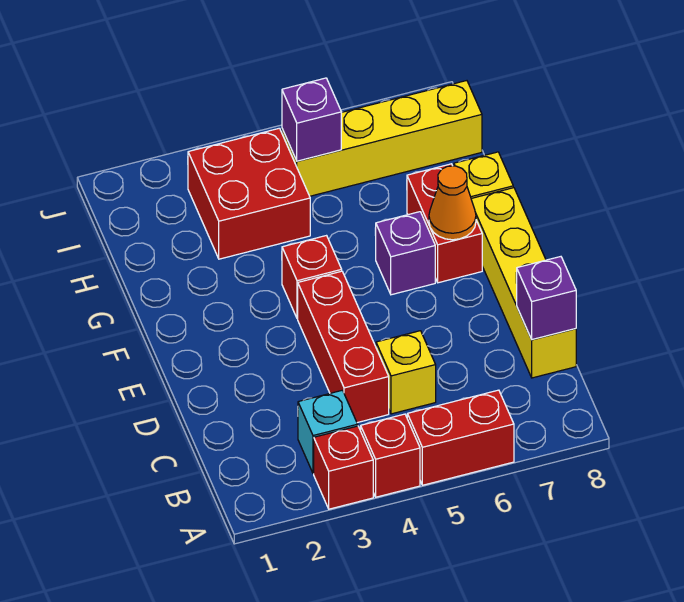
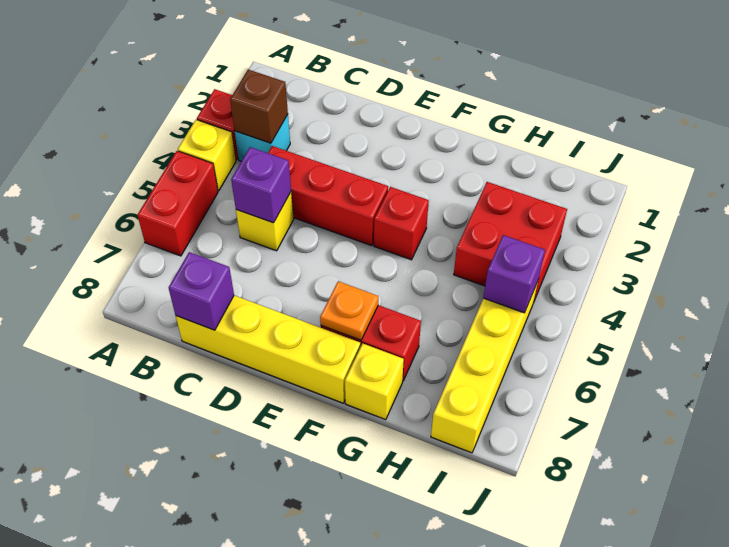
red 1x1 brick [361,414,420,497] -> yellow 1x1 brick [178,120,236,191]
none -> brown 1x1 brick [230,70,288,143]
purple 1x1 brick [375,212,435,295] -> purple 1x1 brick moved to [231,147,291,223]
orange 1x1 cone [429,166,476,240] -> orange 1x1 plate [320,281,378,340]

